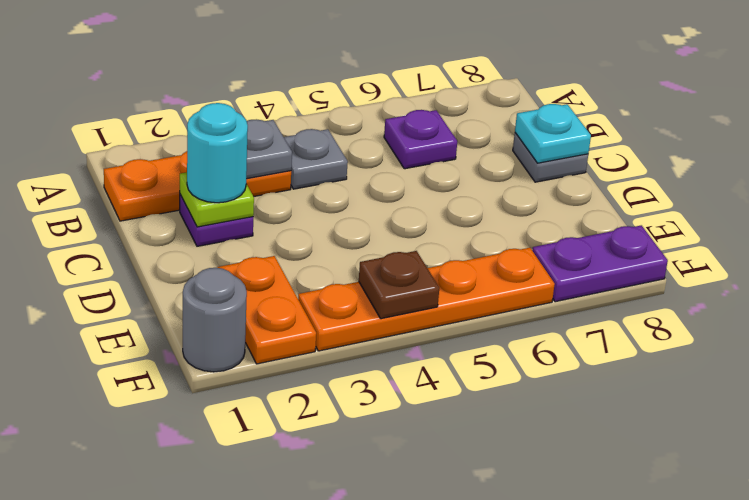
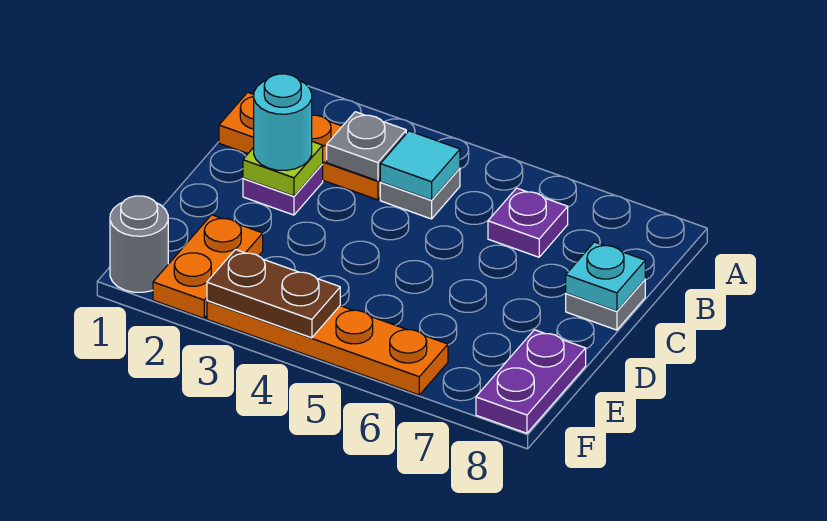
none -> cyan 1x1 tile [380,131,460,200]
brown 1x1 plate [359,251,439,319] -> brown 1x2 plate [207,250,340,338]
purple 1x2 plate [532,225,668,302] -> purple 1x2 plate turned to [476,330,586,433]

